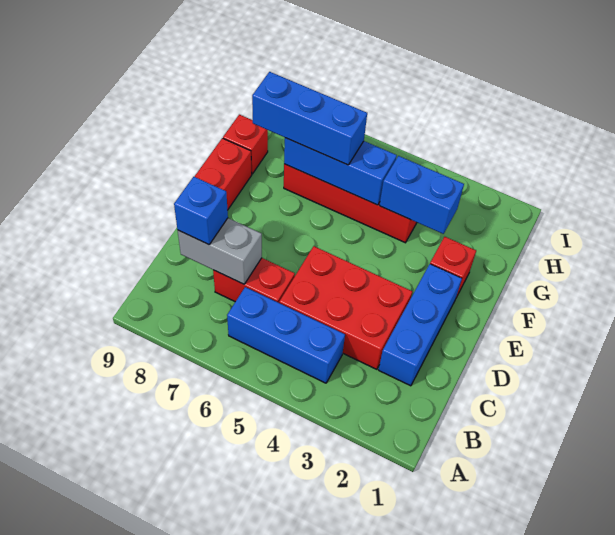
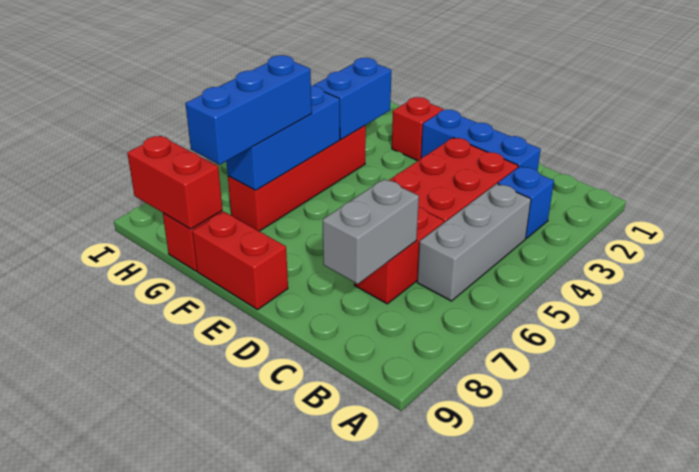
blue 1x3 brick [227,287,345,383] -> grey 1x3 brick [417,184,531,301]
blue 1x1 brick [174,177,228,245] -> blue 1x1 brick moved to [498,166,554,238]
none -> red 1x2 brick [127,136,222,229]

